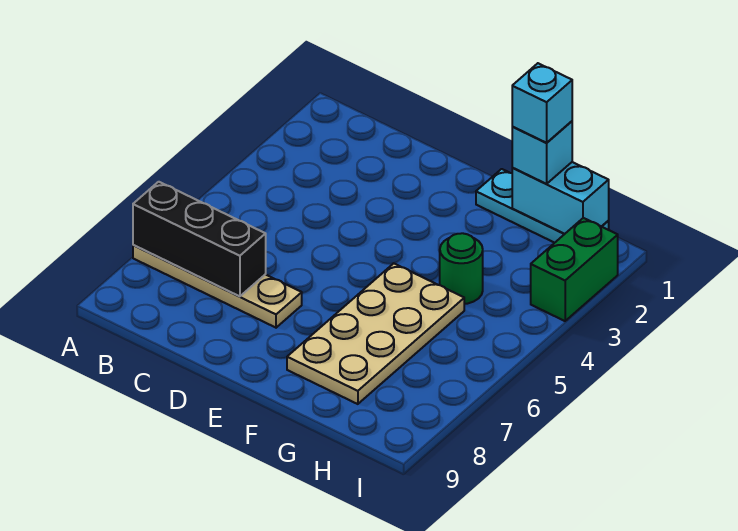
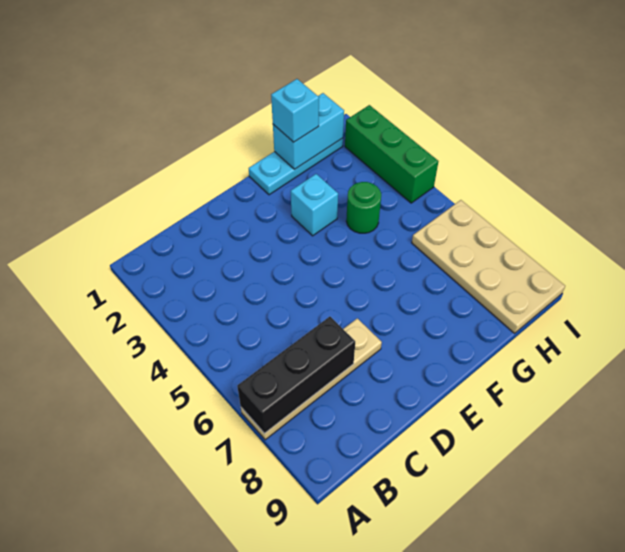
tan 2x4 plate [287,263,464,404] -> tan 2x4 plate moved to [412,200,565,333]
cyan 1x1 brick [512,63,572,143] -> cyan 1x1 brick moved to [291,174,338,236]
green 1x2 brick [531,218,618,321] -> green 1x3 brick [345,105,439,203]

